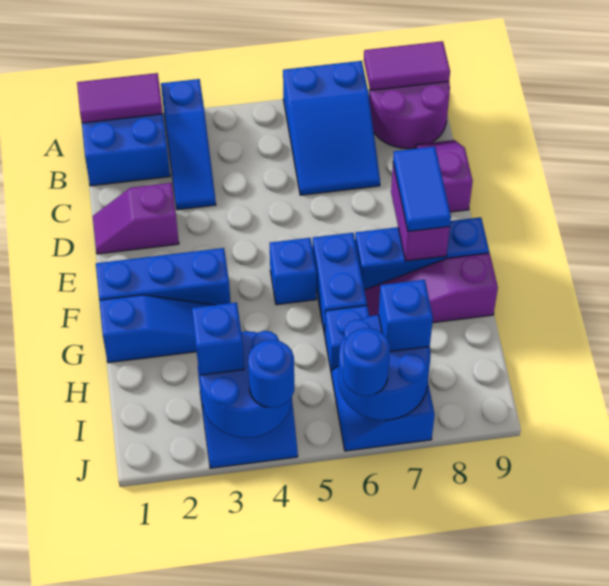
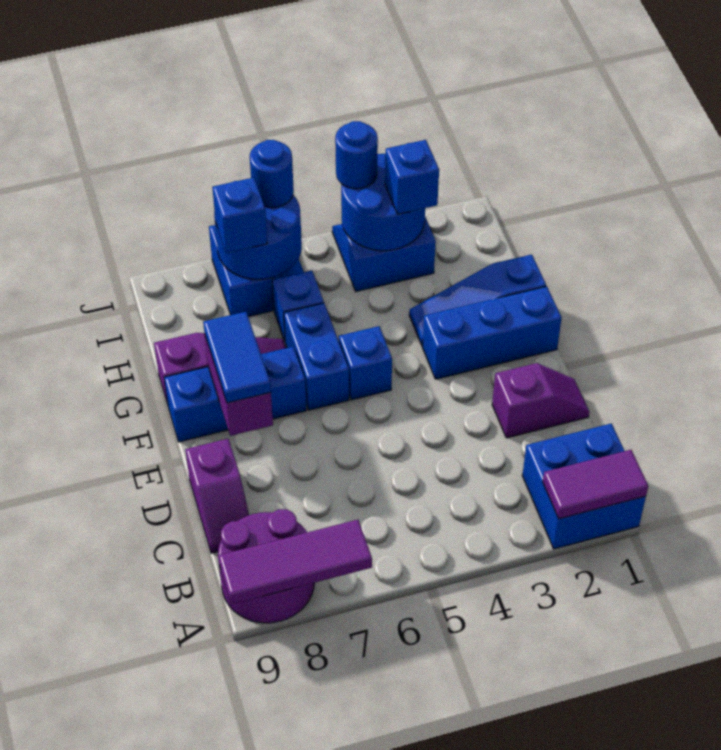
blue 1x3 slope [161,79,216,210] -> none
blue 2x3 slope [283,61,380,195] -> none
purple 1x2 tile [364,41,450,90] -> purple 1x3 tile [218,520,372,604]

